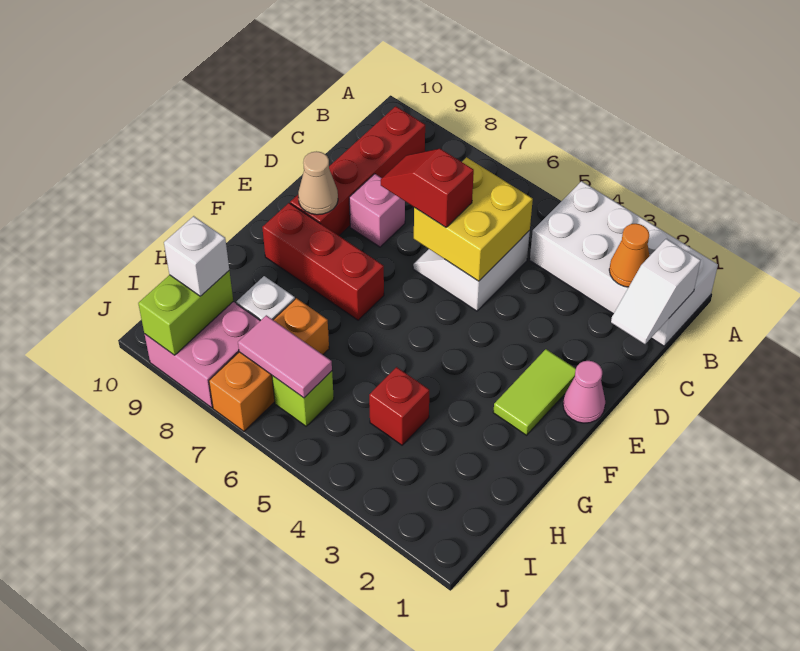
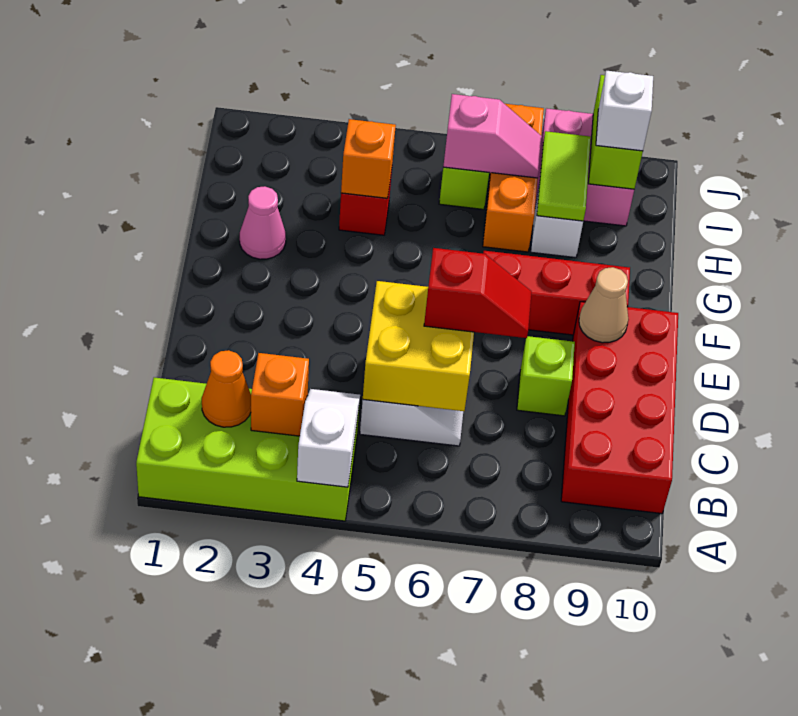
white 2x4 brick [530,181,718,346] -> lime 2x4 brick [136,377,360,521]
white 1x2 slope [611,239,701,344] -> white 1x2 slope moved to [297,389,360,487]
none -> orange 1x1 brick [251,353,309,436]
red 1x4 brick [290,106,425,236] -> red 2x4 brick [561,302,678,514]
pink 1x1 brick [349,174,405,247] -> lime 1x1 brick [517,336,575,416]
pink 1x1 cone [563,361,605,423] -> pink 1x1 cone moved to [240,186,286,259]
lime 1x2 tile [493,349,576,435] -> lime 1x2 tile moved to [537,131,591,221]
none -> orange 1x1 brick [341,119,396,198]
pink 1x2 tile [238,315,332,398] -> pink 1x2 slope [443,94,542,178]

